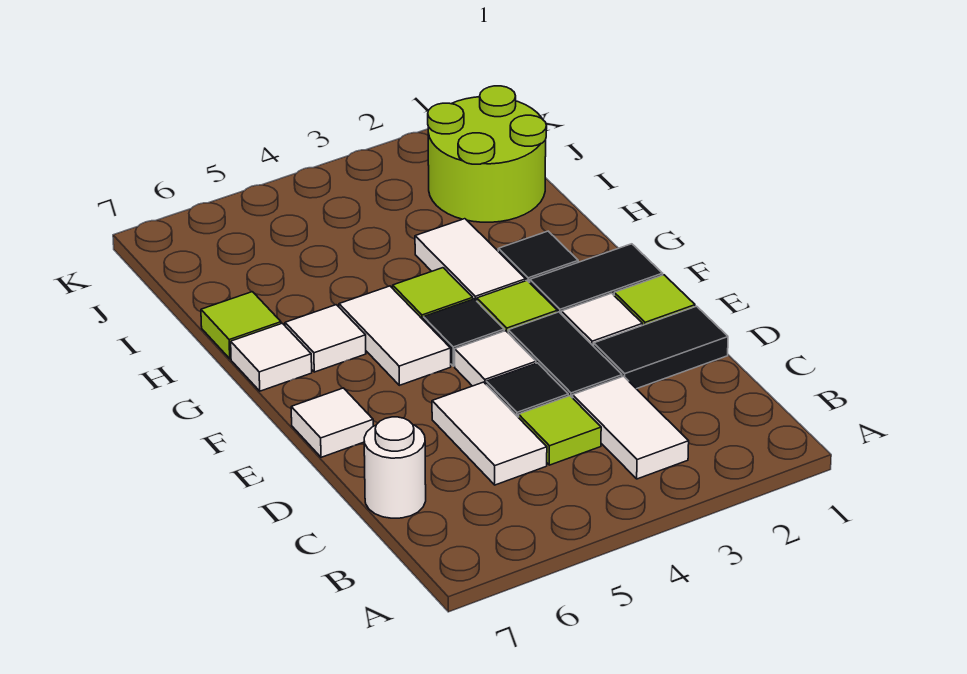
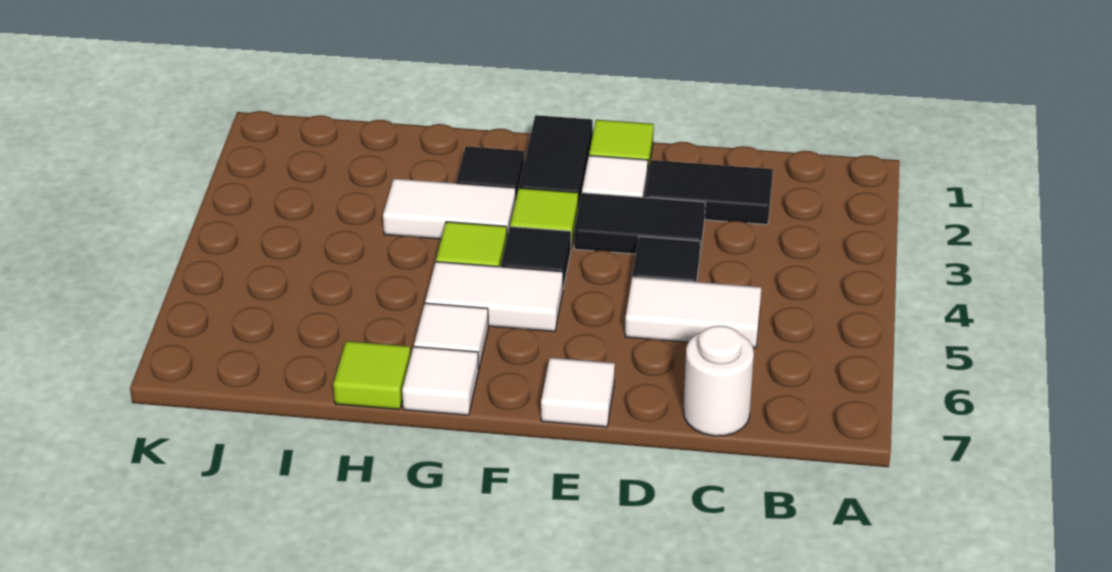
white 1x2 tile [573,376,689,479] -> none
lime 1x1 tile [518,396,601,465] -> none
black 1x2 tile [594,306,728,389] -> black 1x2 tile turned to [645,160,773,225]
white 1x1 tile [455,331,536,386] -> none
lime 2x2 round brick [428,86,547,222] -> none

